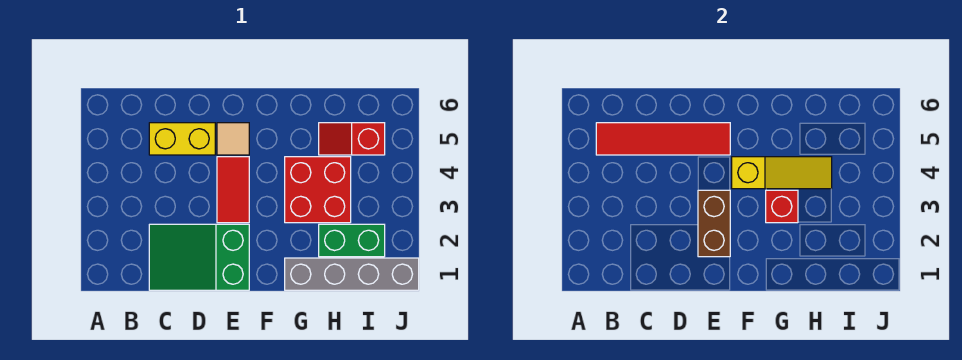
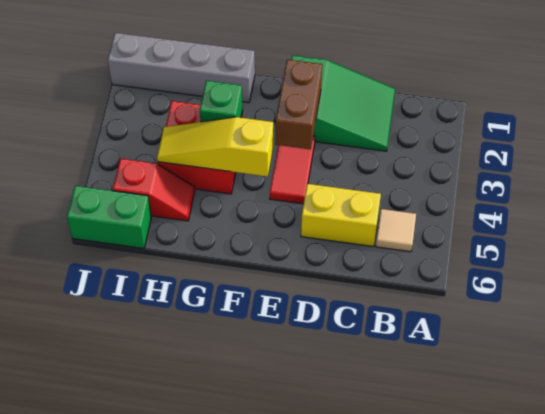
red 1x4 tile [596,123,730,155] -> none
tan 1x1 tile [217,123,249,155] -> tan 1x1 tile moved to [376,209,416,252]
red 1x1 brick [766,190,798,223] -> green 1x1 brick [200,81,243,122]
green 1x2 brick [319,224,385,257] -> green 1x2 brick moved to [67,186,151,249]

